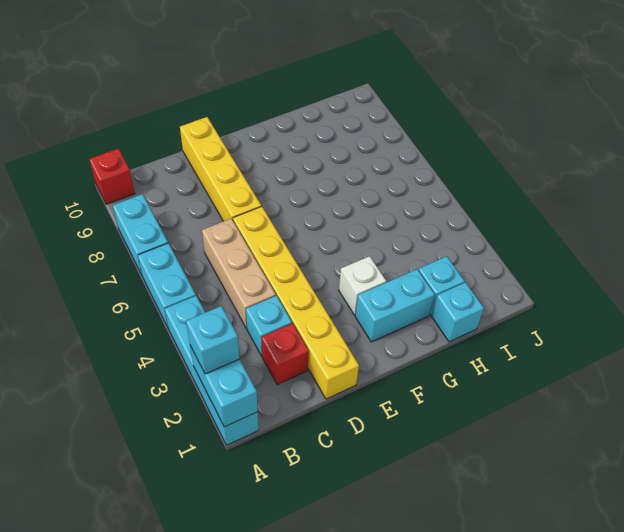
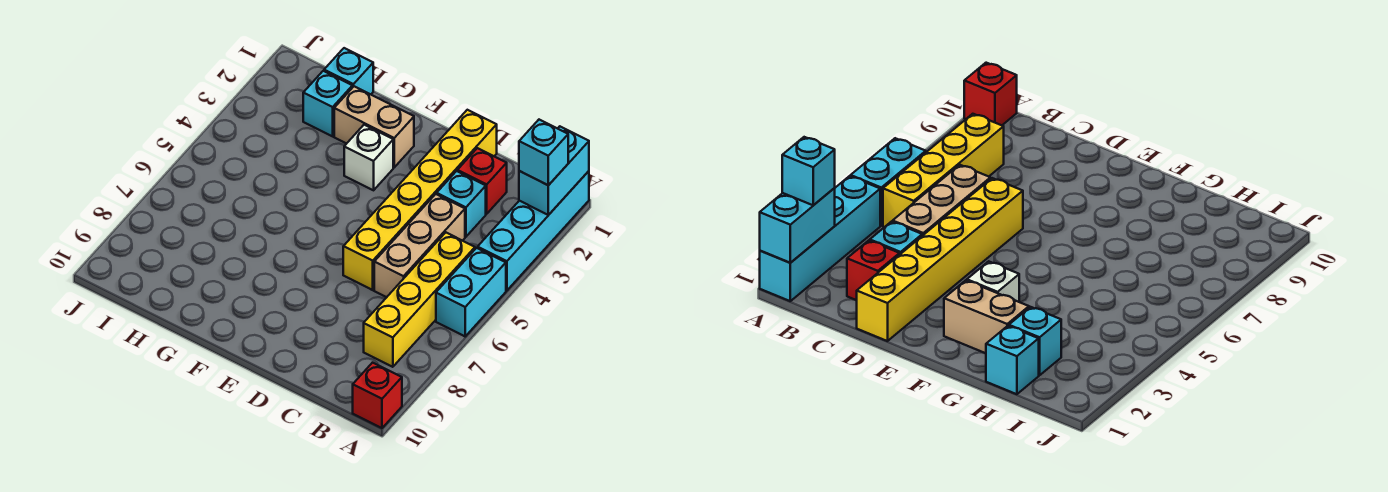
cyan 1x2 brick [113,194,168,275] -> none
yellow 1x4 brick [180,117,261,221] -> yellow 1x4 brick moved to [364,233,475,367]
cyan 1x2 brick [355,269,435,342] -> tan 1x2 brick [334,86,414,167]

